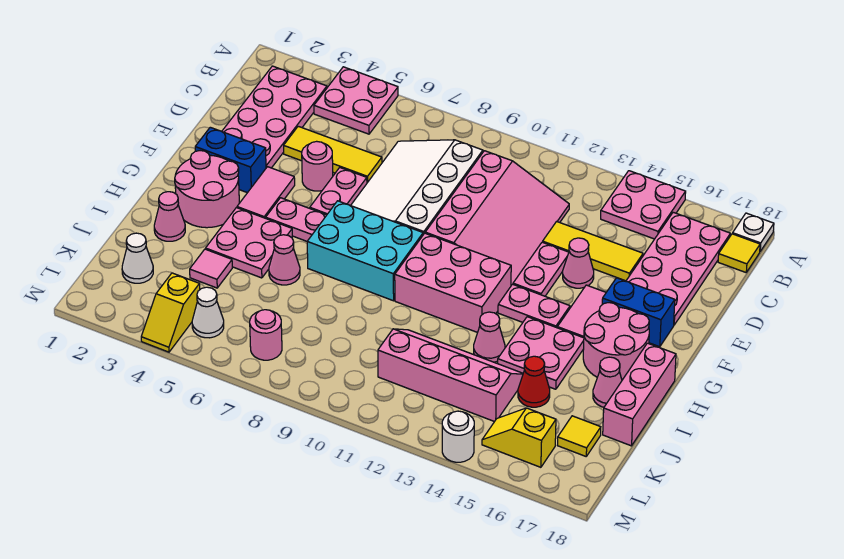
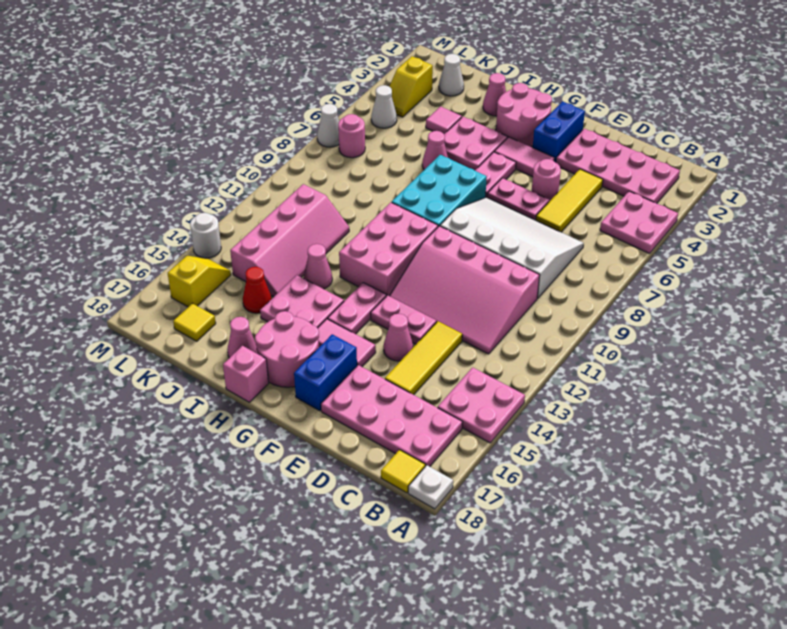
pink 1x3 brick [603,343,676,446] -> pink 1x1 brick [223,346,269,402]
yellow 1x2 slope [141,273,200,352] -> yellow 1x2 slope turned to [389,56,433,117]
none -> white 1x1 cone [317,104,339,147]

